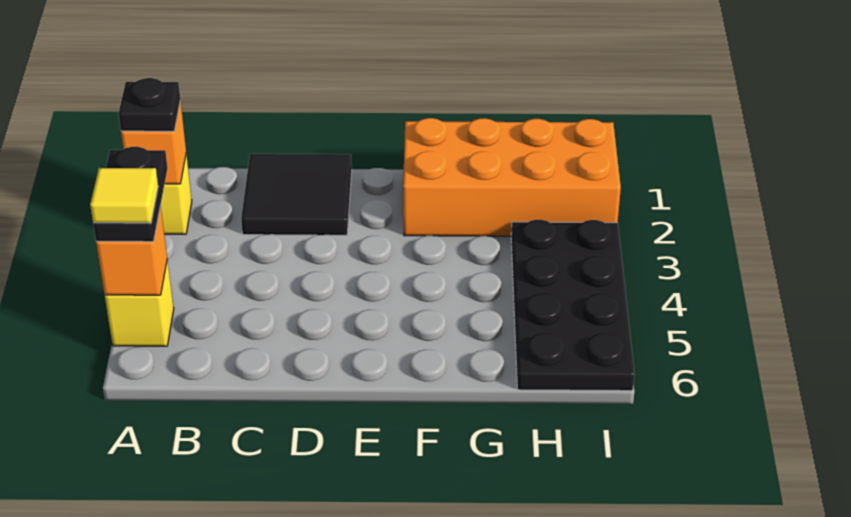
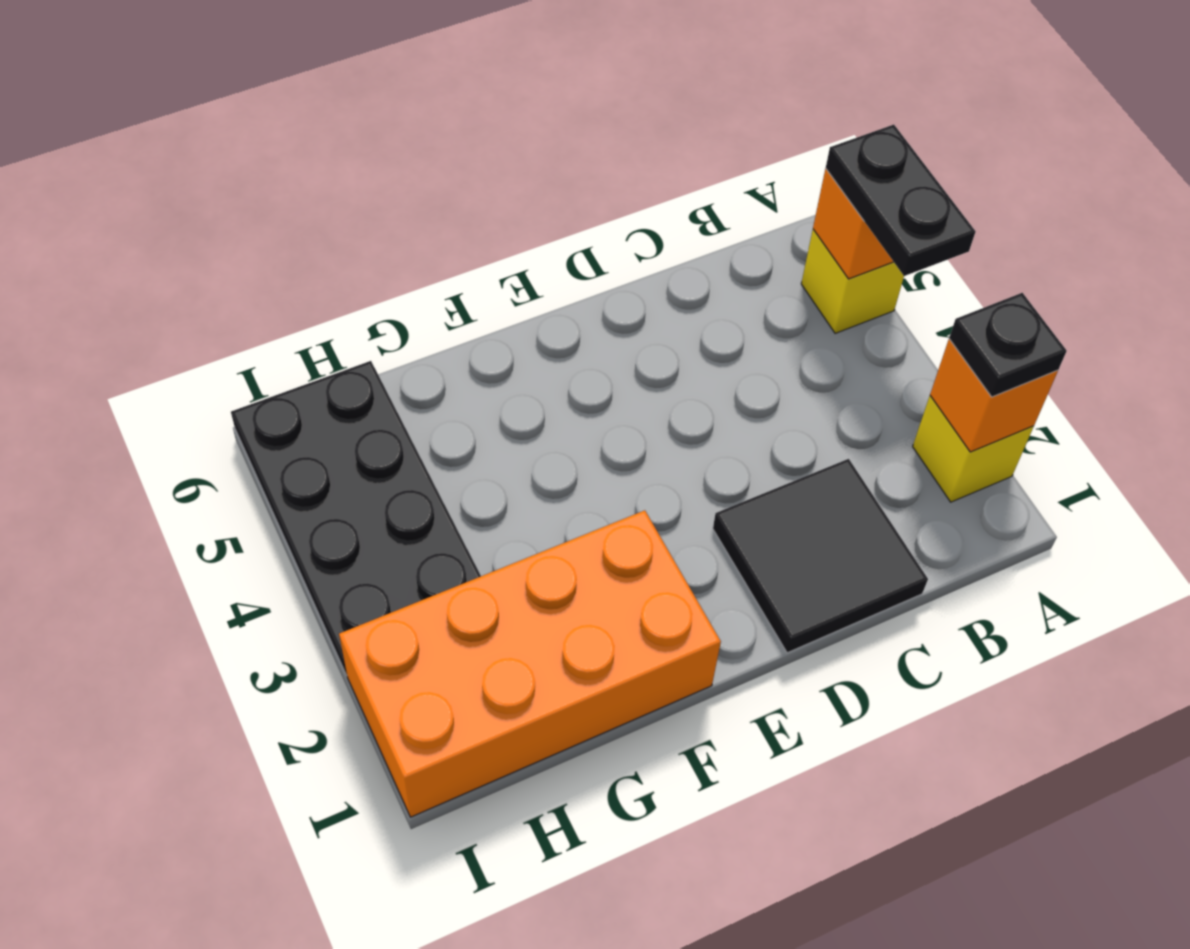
yellow 1x1 tile [90,168,158,223] -> none

